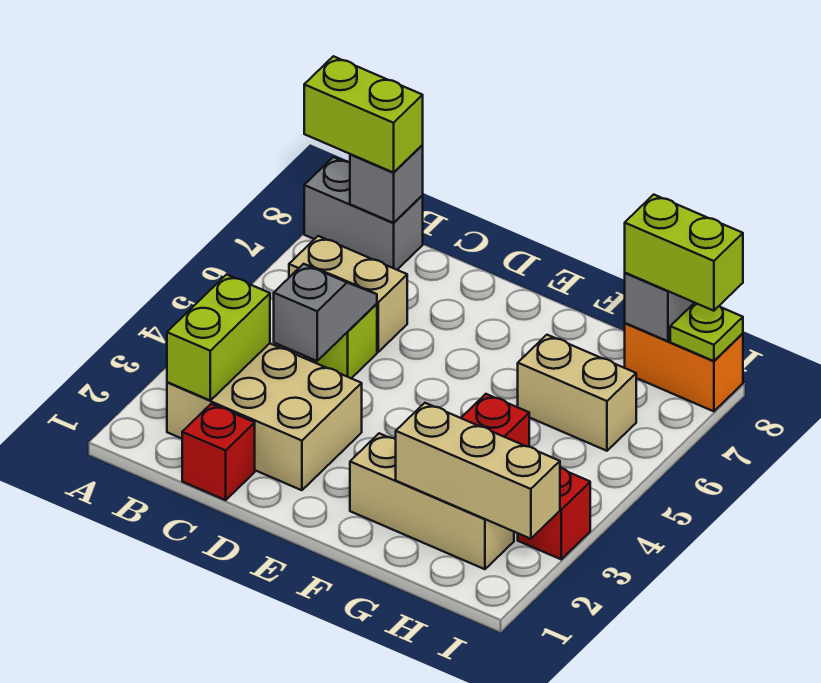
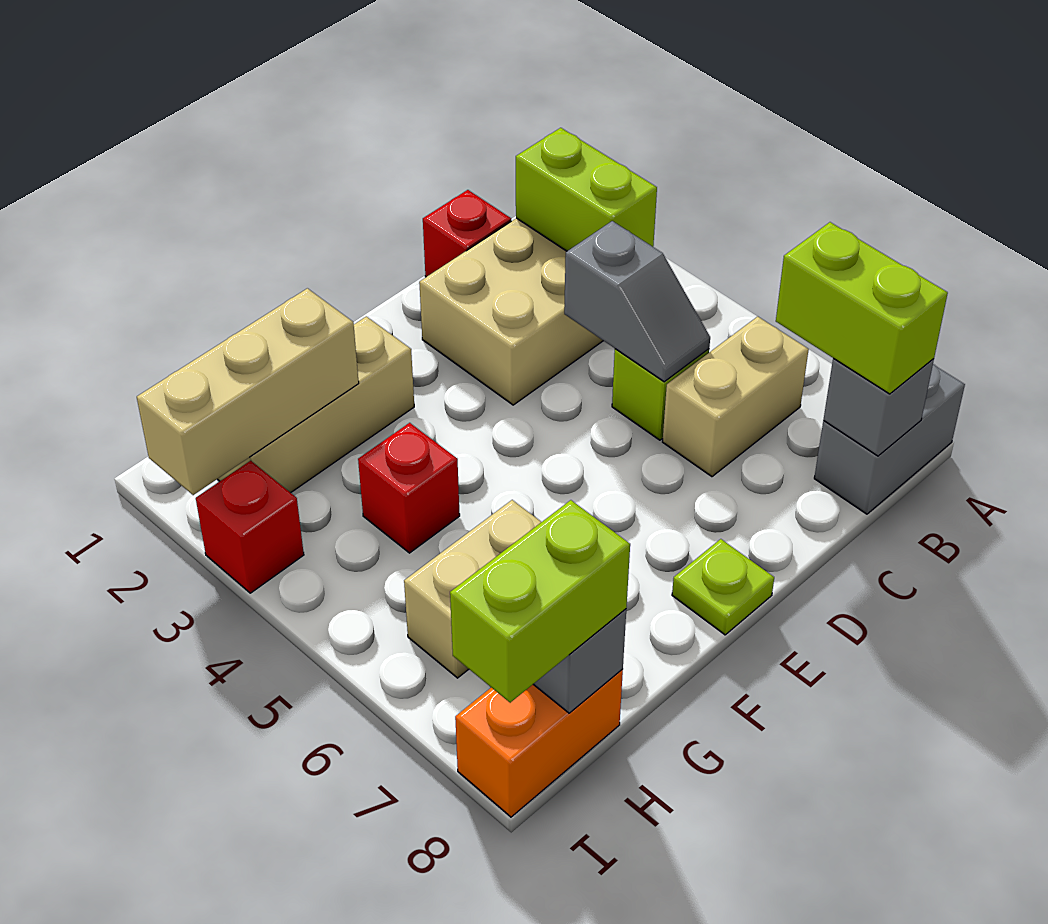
lime 1x2 brick [304,56,423,173] -> lime 1x2 brick turned to [776,222,948,394]
lime 1x1 plate [670,303,743,361] -> lime 1x1 plate moved to [672,539,774,635]

